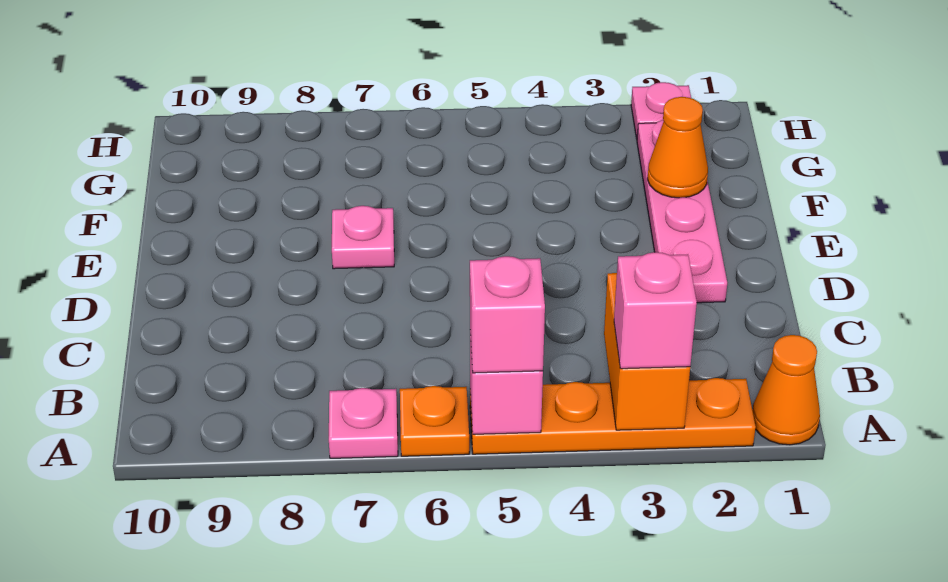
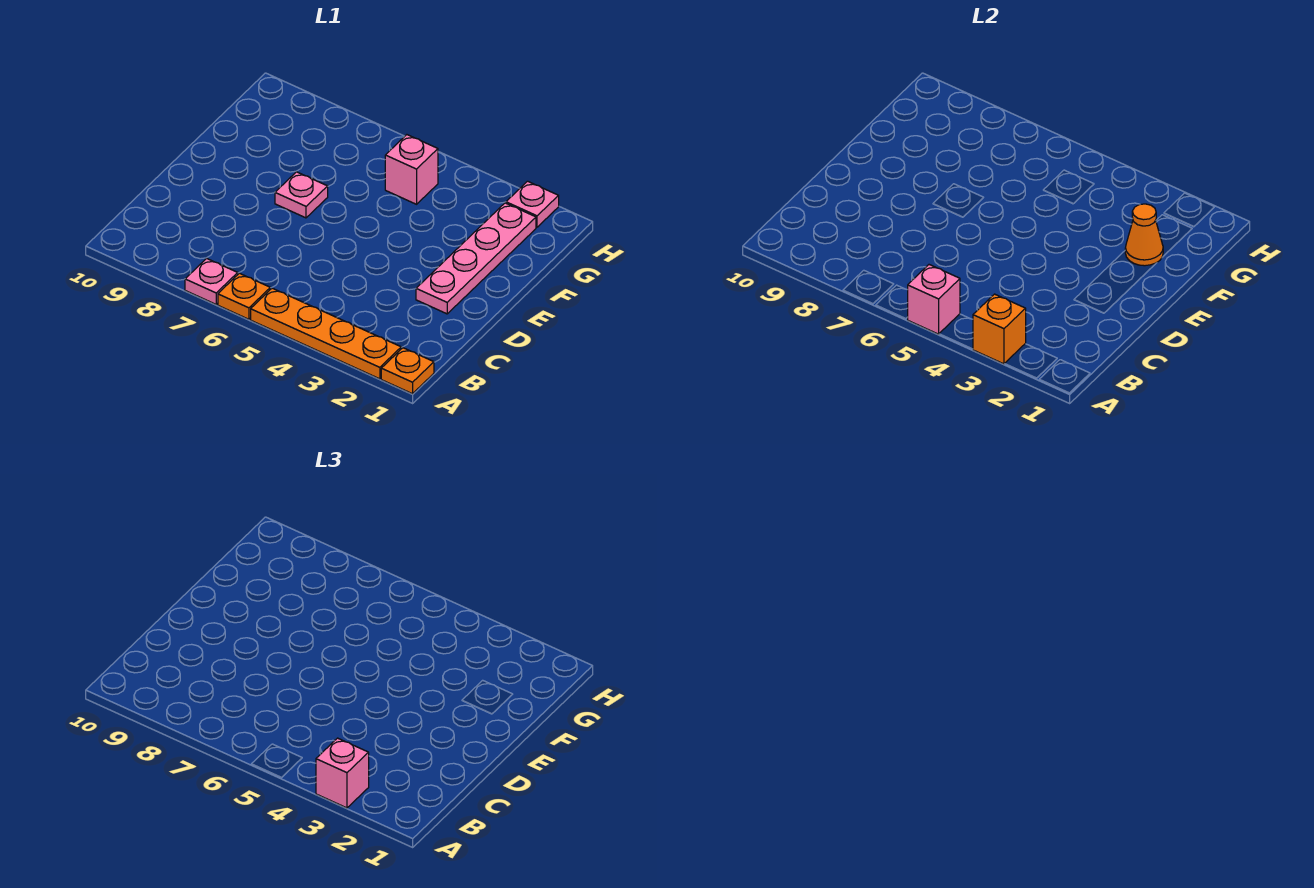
orange 1x1 cone [752,335,820,445] -> orange 1x1 plate [381,348,434,394]
orange 1x2 brick [604,273,690,430] -> orange 1x1 brick [973,294,1026,364]
pink 1x1 brick [470,256,545,373] -> pink 1x1 brick moved to [385,135,438,204]

